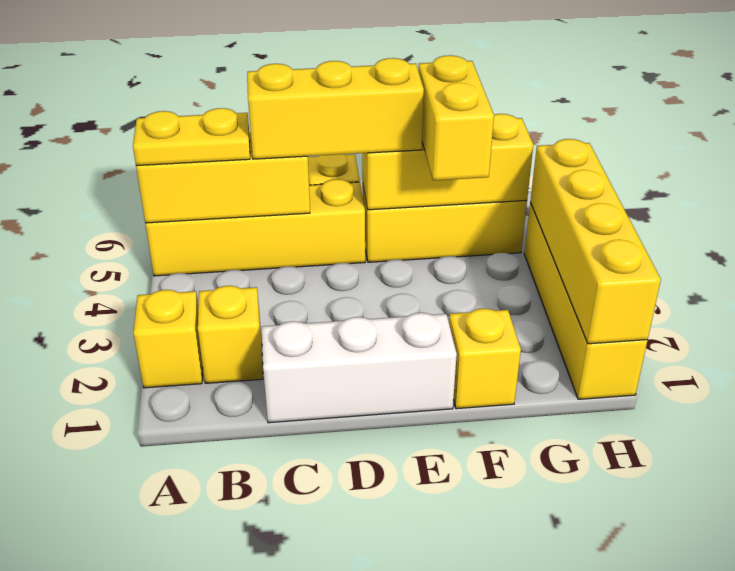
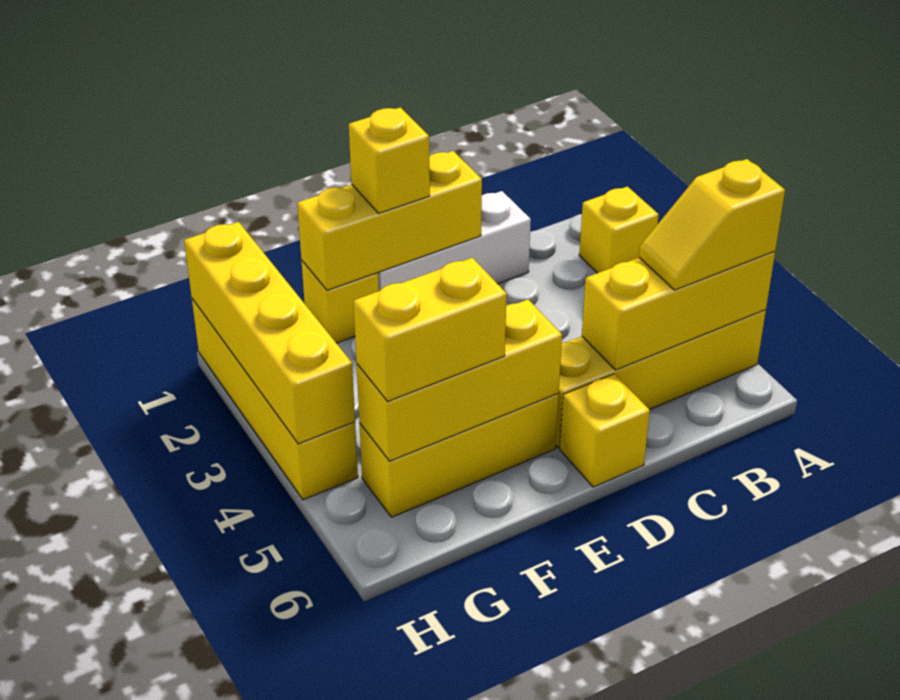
yellow 1x2 plate [133,108,250,166] -> yellow 1x2 slope [639,159,785,290]
yellow 1x1 brick [198,286,263,383] -> yellow 1x1 brick moved to [349,107,430,213]
yellow 1x3 brick [247,58,424,159] -> yellow 1x3 brick moved to [297,151,482,290]
yellow 1x2 brick [418,55,494,181] -> yellow 1x2 brick turned to [354,258,507,401]

